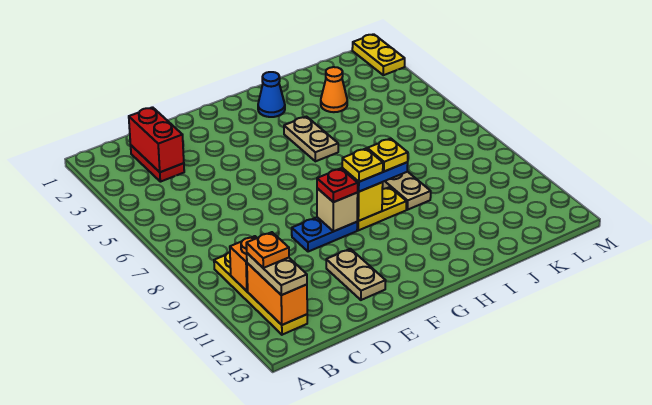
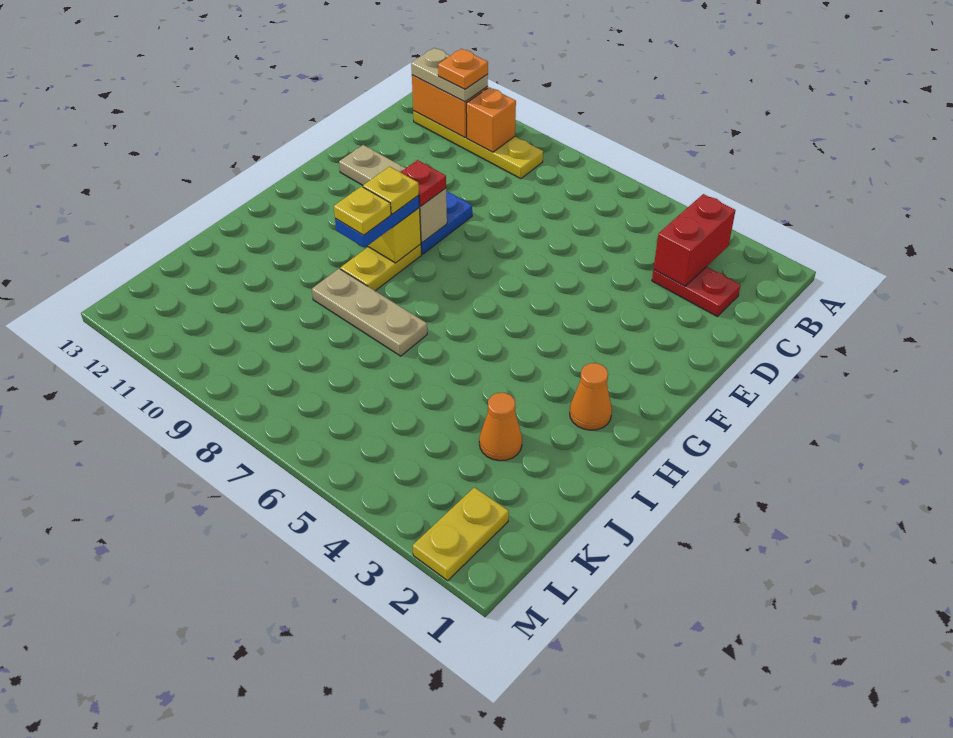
red 1x2 brick [129,107,184,172] -> red 1x2 brick turned to [654,194,736,286]
blue 1x1 cone [258,72,285,117] -> orange 1x1 cone [570,363,612,430]
tan 1x2 plate [284,117,338,161] -> none
yellow 1x2 plate [352,34,405,75] -> yellow 1x2 plate turned to [413,487,509,581]

